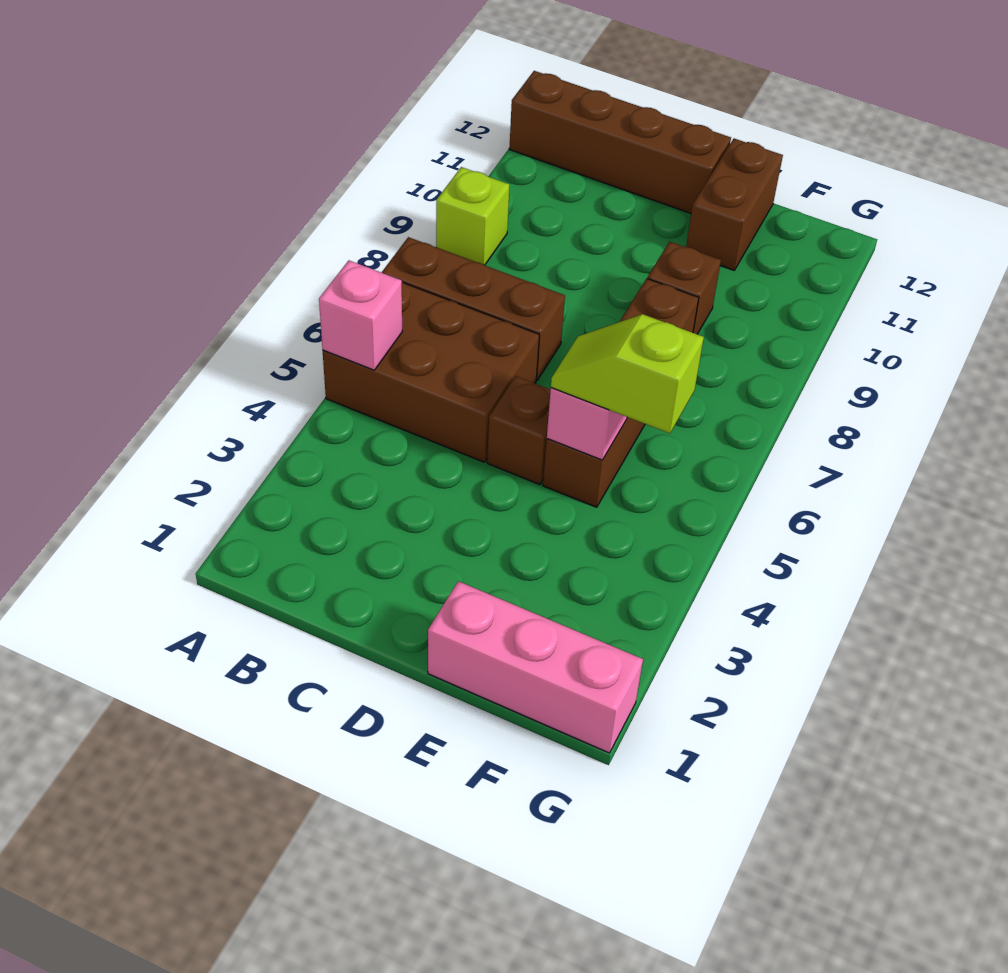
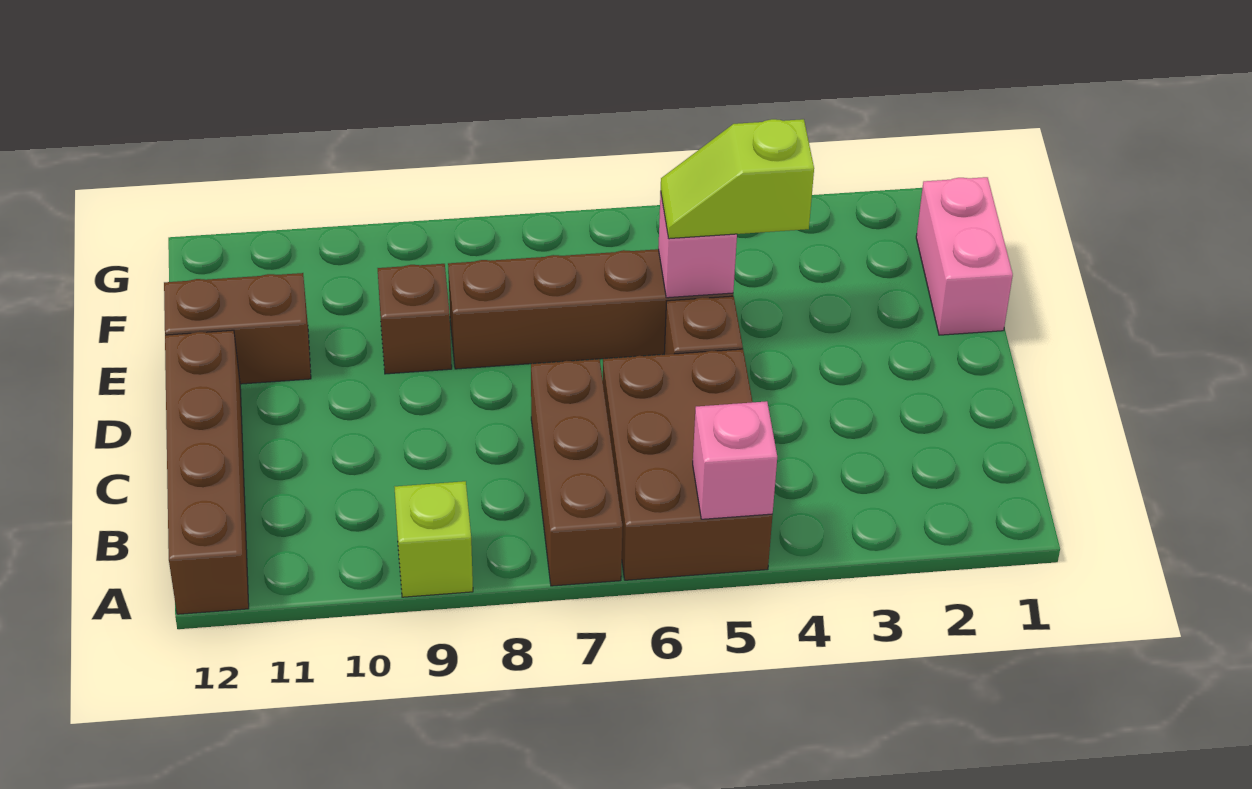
pink 1x3 brick [428,581,643,753] -> pink 1x2 brick [916,177,1013,335]
lime 1x2 slope [551,314,704,433] -> lime 1x2 slope turned to [661,119,814,239]

